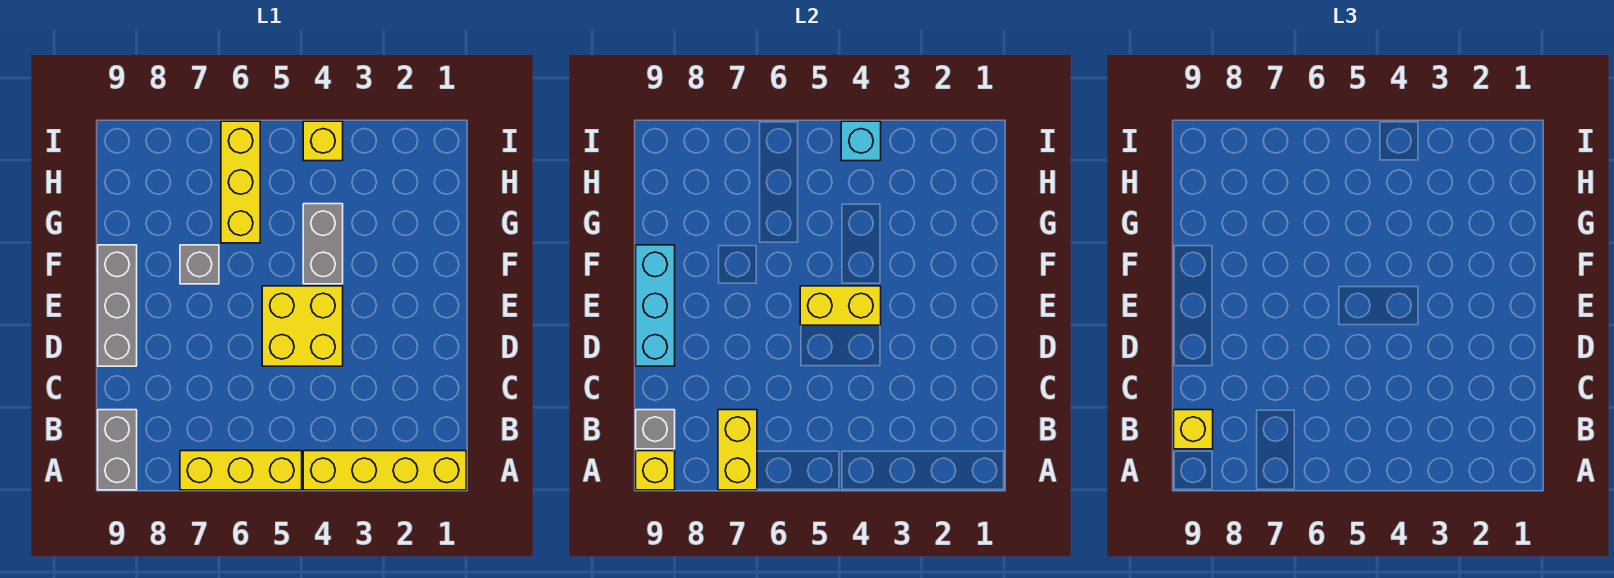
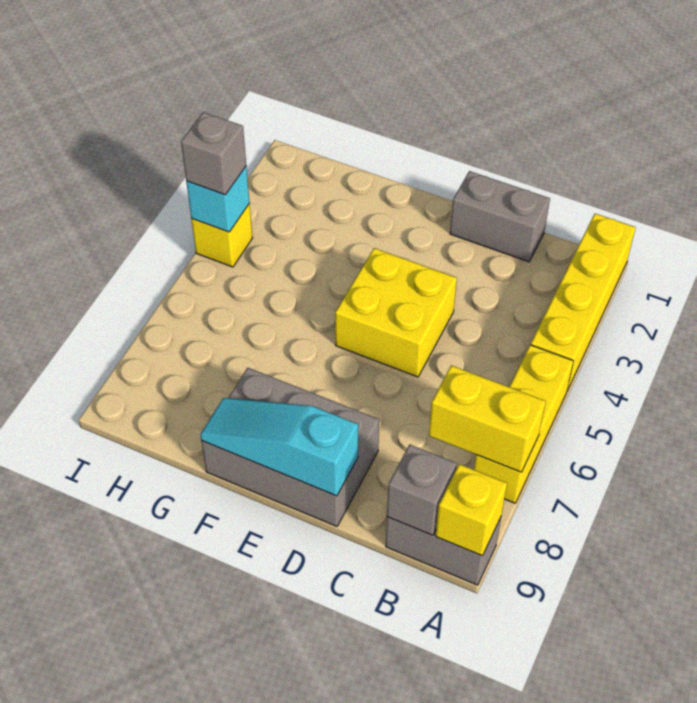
yellow 1x1 brick [1174,410,1213,449] -> none
grey 1x3 brick [98,245,137,366] -> grey 2x3 brick [201,368,379,526]
cyan 1x3 brick [636,245,675,366] -> cyan 1x3 slope [200,398,358,496]
yellow 1x2 brick [800,286,881,325] -> none
grey 1x2 brick [303,204,343,284] -> grey 1x2 brick moved to [450,171,550,262]
grey 1x1 brick [180,245,219,284] -> grey 1x1 brick moved to [181,112,246,195]
yellow 1x3 brick [221,121,260,243] -> none

